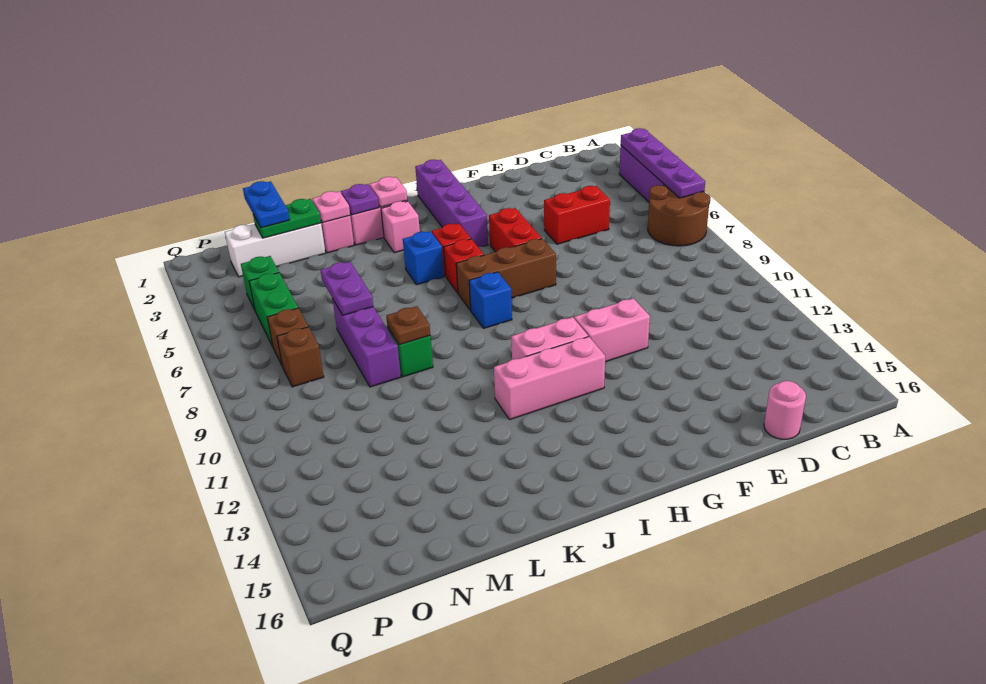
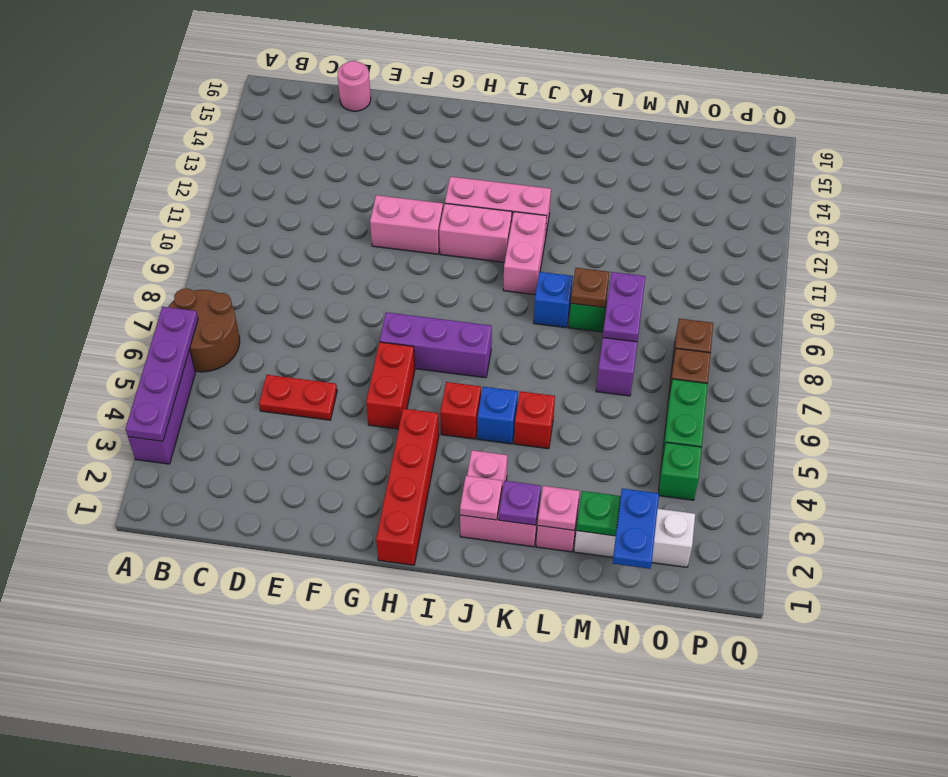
red 1x2 brick [544,186,610,244] -> red 1x2 plate [259,375,337,420]
brown 1x3 brick [456,239,556,310] -> purple 1x3 brick [380,312,492,378]
purple 1x4 brick [415,160,488,247] -> red 1x4 brick [376,409,439,565]
red 1x1 brick [444,239,484,293] -> red 1x1 brick moved to [514,391,555,449]
blue 1x1 brick [469,272,512,329] -> blue 1x1 brick moved to [534,272,573,328]
none -> pink 1x2 brick [503,212,547,295]
purple 1x2 plate [321,262,373,315] -> purple 1x2 plate moved to [603,272,646,342]

